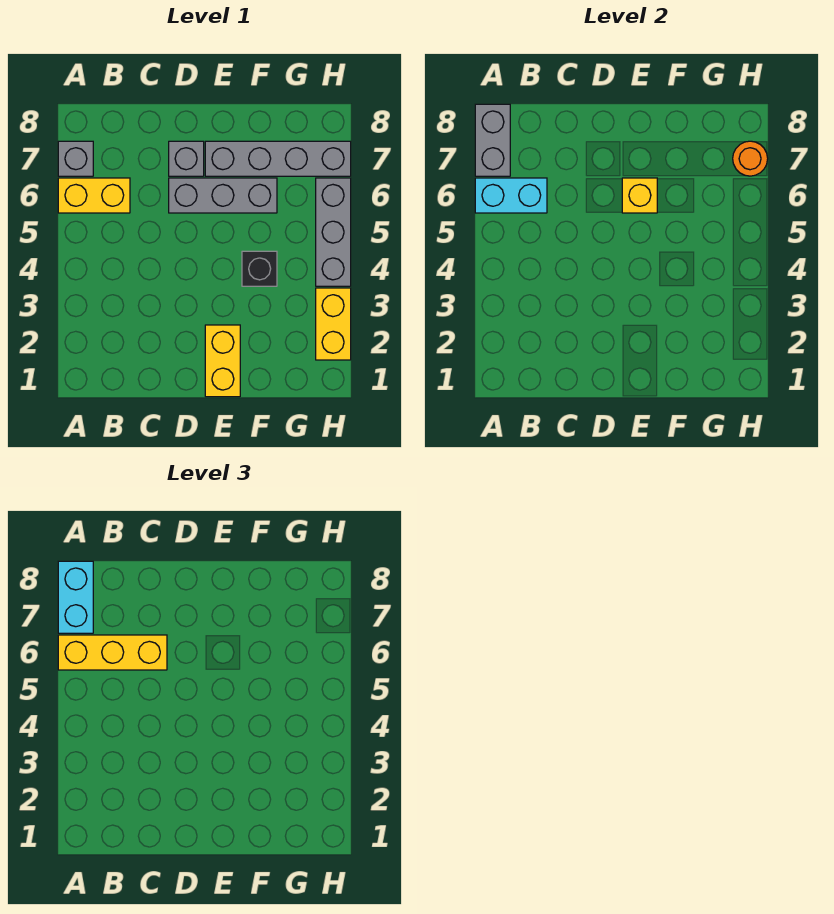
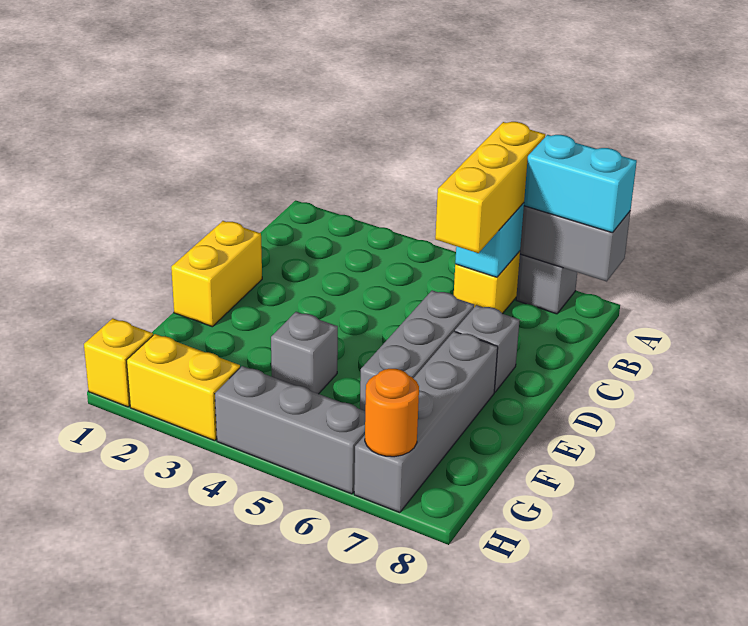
yellow 1x2 brick [205,325,240,397] -> yellow 1x2 brick turned to [171,221,262,327]
yellow 1x1 brick [622,178,657,213] -> yellow 1x1 brick moved to [84,318,153,407]
black 1x1 brick [242,251,277,286] -> grey 1x1 brick [271,312,338,394]

